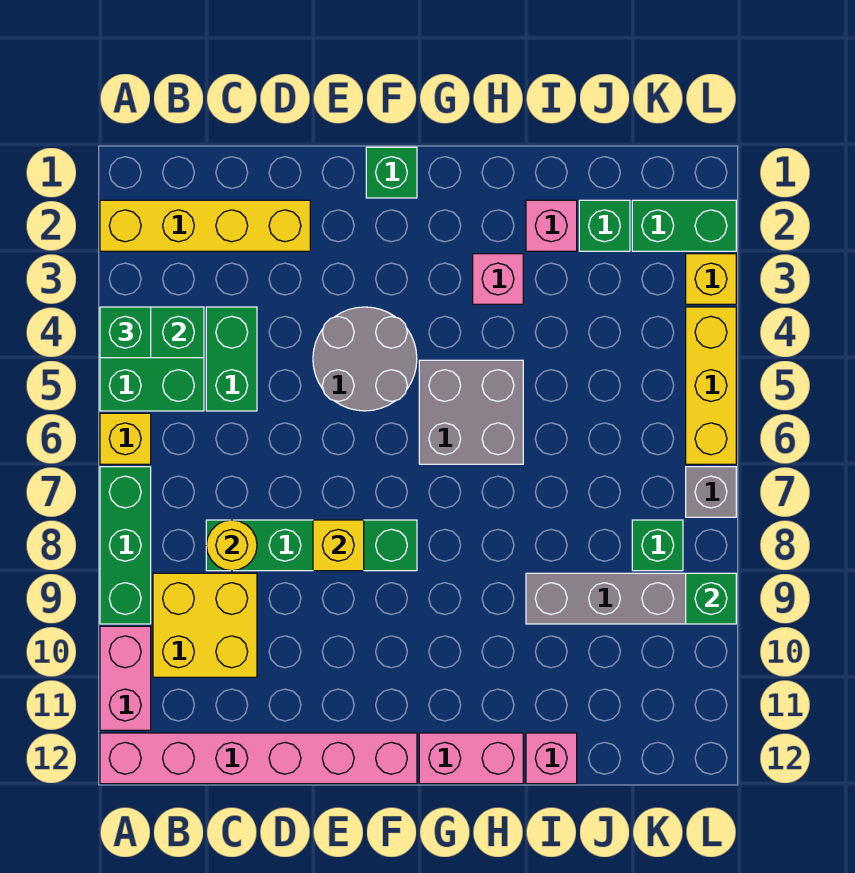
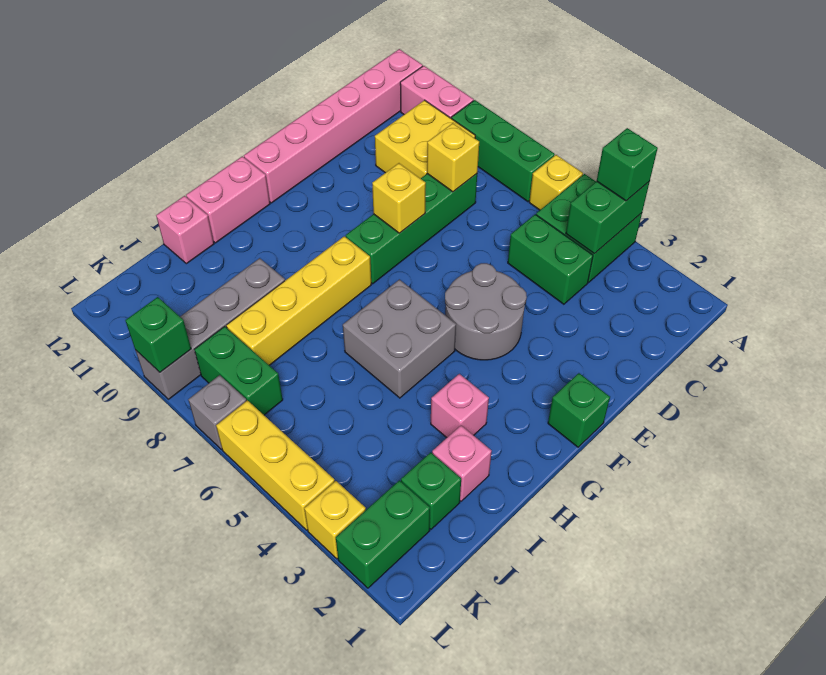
yellow 1x4 brick [100,200,310,251] -> yellow 1x4 brick moved to [226,236,371,365]
yellow 1x1 round brick [206,520,257,571] -> yellow 1x1 brick [427,123,479,192]
green 1x1 brick [632,520,683,571] -> green 1x2 brick [194,326,283,415]

